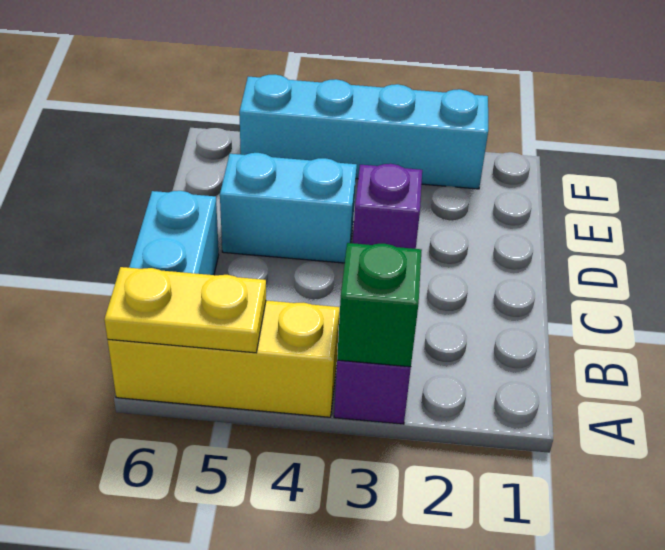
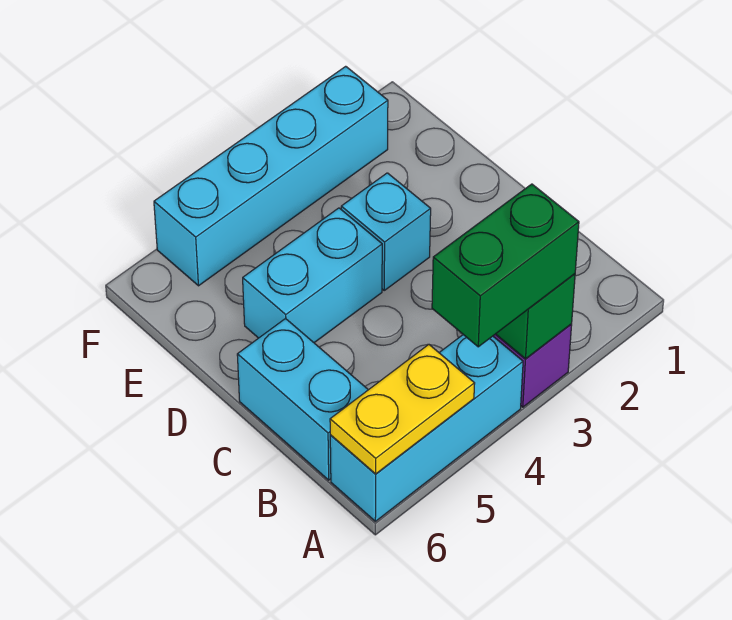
none -> green 1x2 brick [432,184,579,347]
yellow 1x3 brick [108,301,340,417] -> cyan 1x3 brick [330,335,523,521]
purple 1x1 brick [353,164,422,249] -> cyan 1x1 brick [341,173,431,290]

